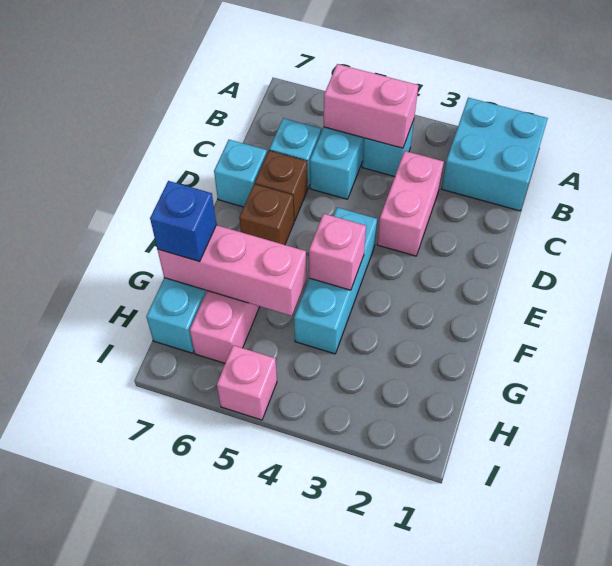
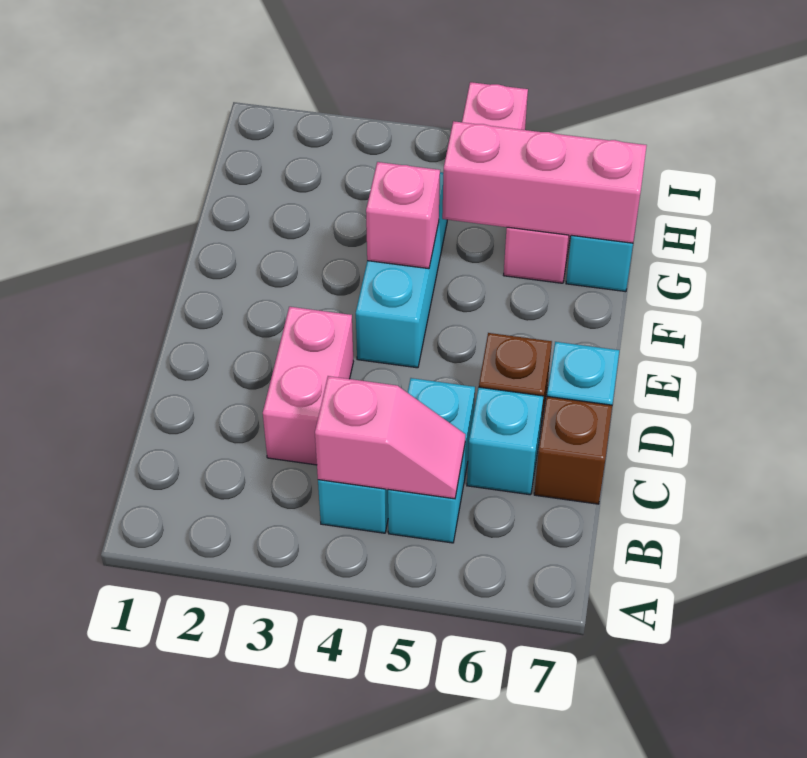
cyan 2x2 brick [441,98,548,211] -> none
pink 1x2 brick [324,64,418,148] -> pink 1x2 slope [315,376,465,499]
brown 1x1 brick [239,184,294,245] -> brown 1x1 brick moved to [534,397,612,504]
blue 1x1 brick [150,181,216,262] -> none

